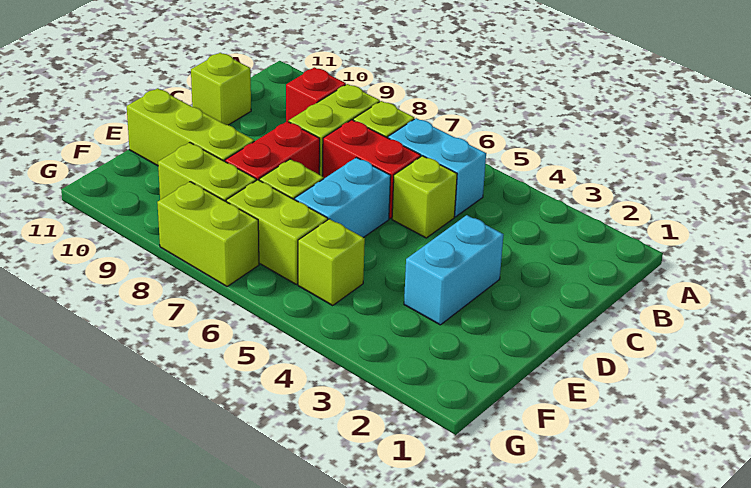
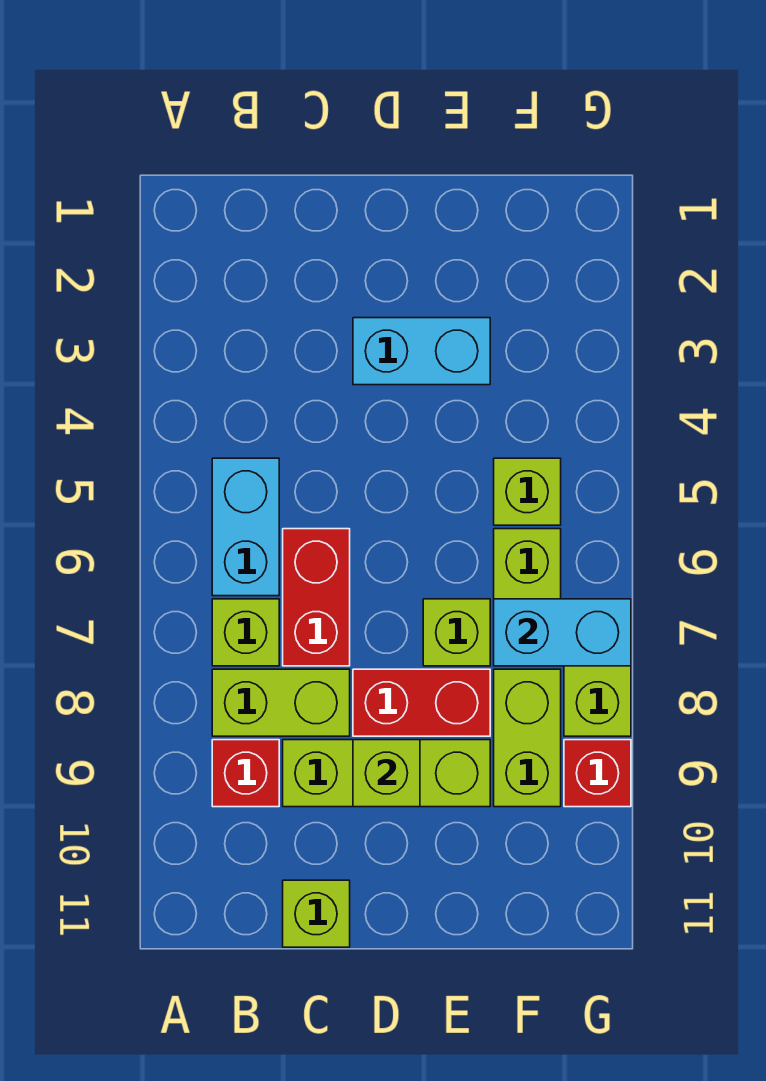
lime 1x1 brick [392,156,457,238] -> lime 1x1 brick moved to [353,740,420,807]
cyan 1x2 brick [295,158,391,238] -> cyan 1x2 brick moved to [494,599,631,666]
lime 1x3 brick [127,88,254,166] -> lime 1x3 brick turned to [283,740,490,807]
none -> red 1x1 brick [564,740,631,807]

